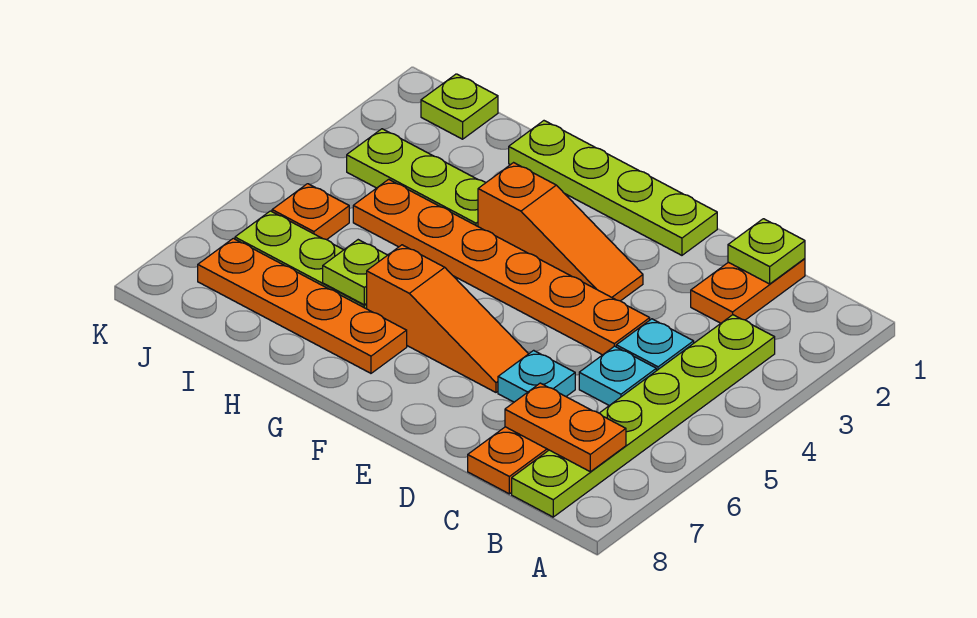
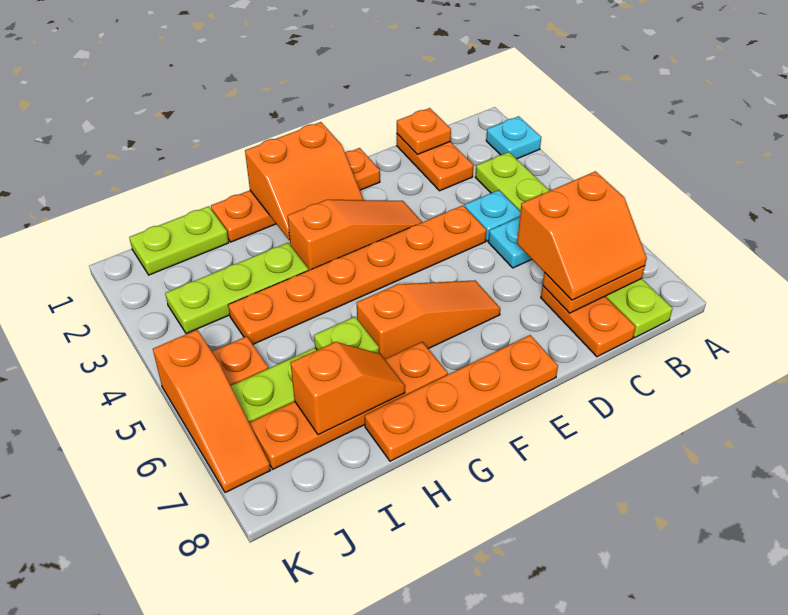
none -> orange 2x2 slope [517,171,647,300]
lime 1x1 plate [728,219,805,284] -> orange 1x1 plate [397,108,451,154]
cyan 1x1 plate [498,350,575,402] -> cyan 1x1 plate moved to [486,116,541,159]
lime 1x4 plate [509,121,717,255] -> orange 1x4 plate [211,148,380,242]
none -> orange 1x4 plate [365,335,558,461]
none -> orange 2x2 slope [245,122,364,240]
none -> orange 1x2 slope [291,342,405,435]
lime 1x1 plate [421,74,498,139] -> lime 1x2 plate [129,206,229,275]
none -> orange 1x3 slope [153,330,271,493]

